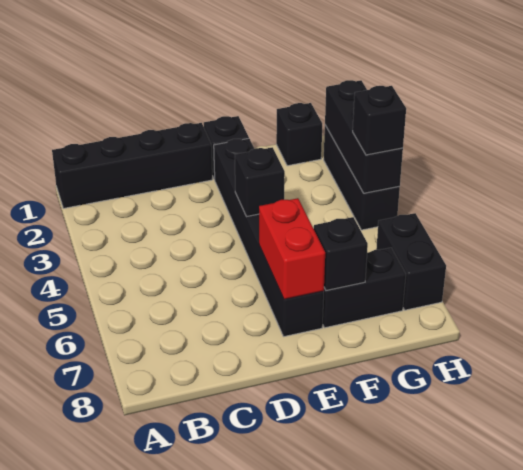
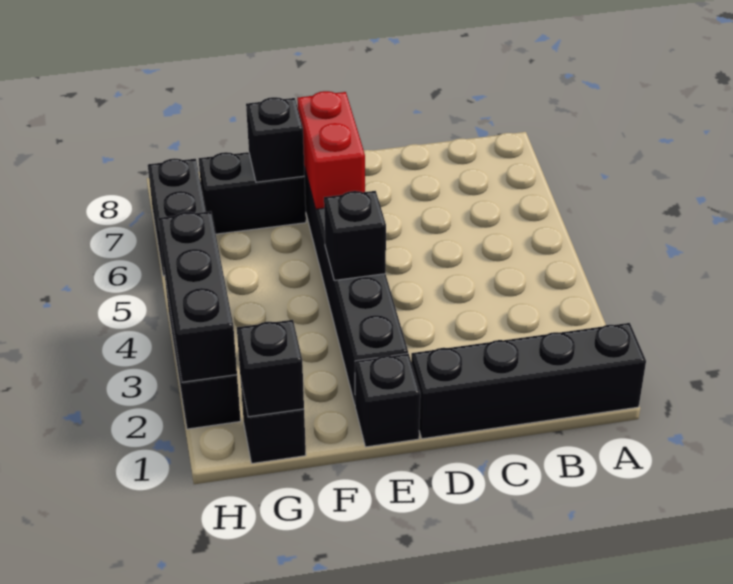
black 1x1 brick [353,86,406,155] -> black 1x1 brick moved to [237,320,304,417]

